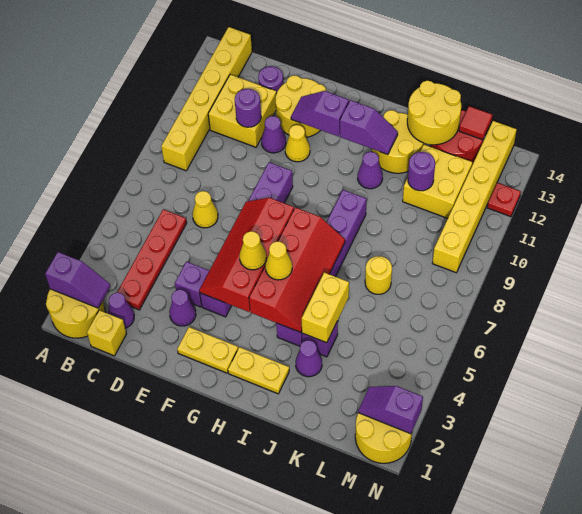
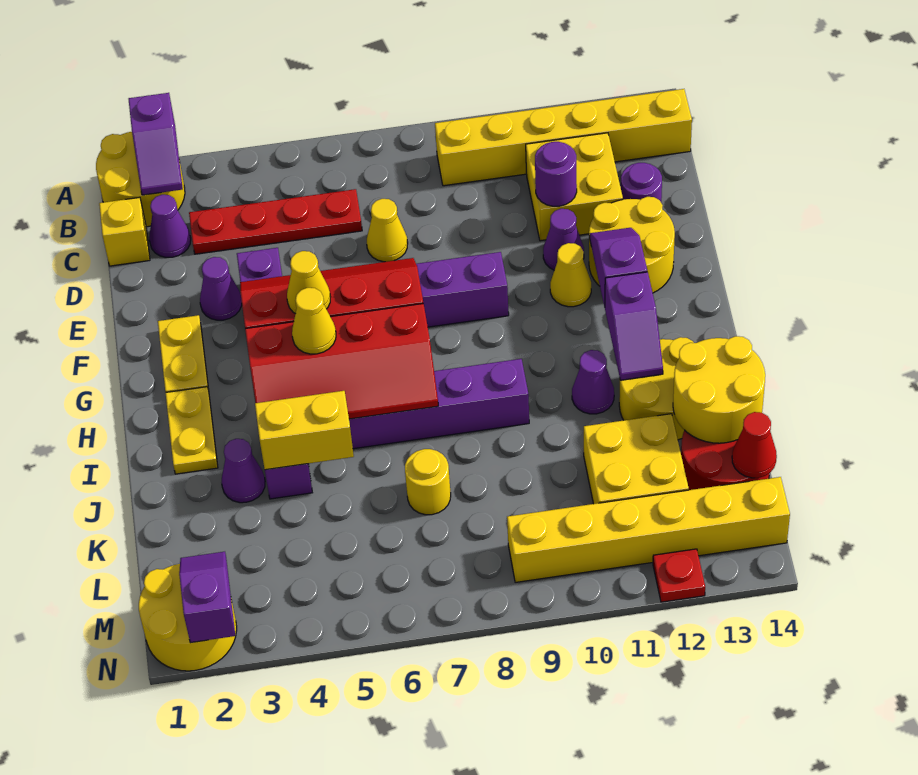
purple 1x1 round brick [408,152,435,191] -> none
red 1x1 tile [459,106,492,140] -> red 1x1 cone [732,412,777,478]

